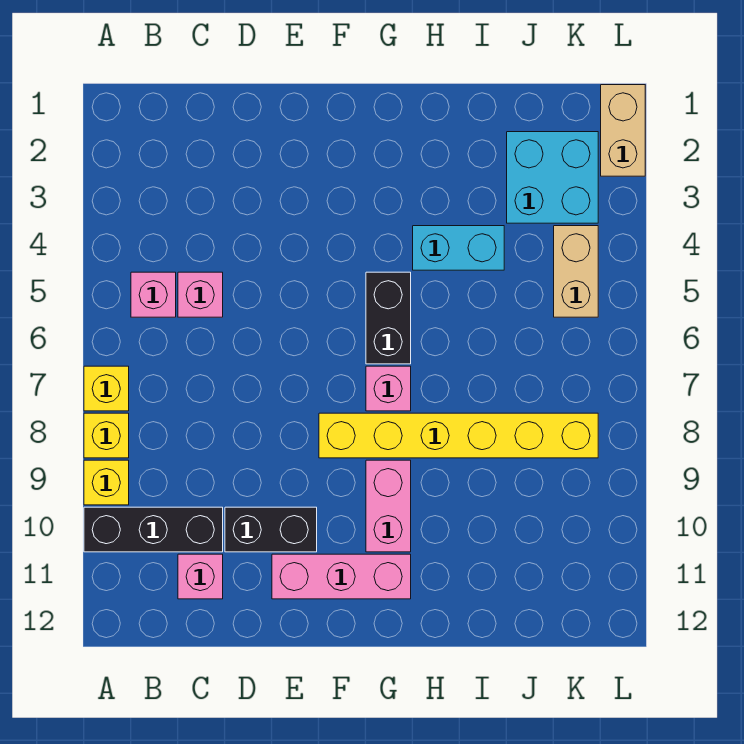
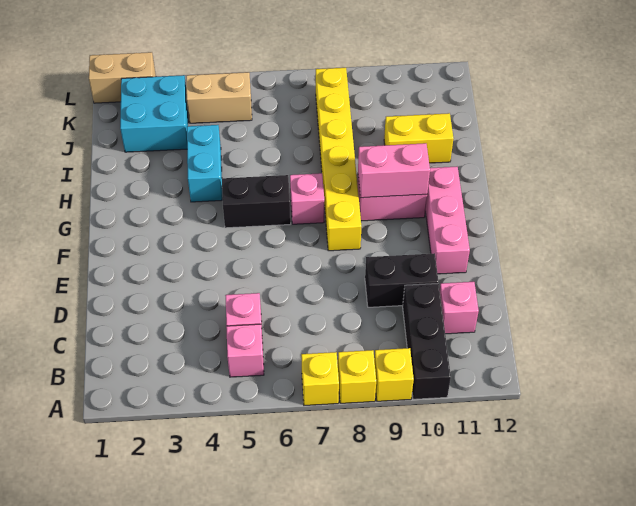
black 1x2 brick [225,507,317,552] -> black 1x2 brick turned to [365,253,439,307]
none -> pink 1x2 brick [358,143,430,198]
none -> yellow 1x2 brick [384,113,453,163]

